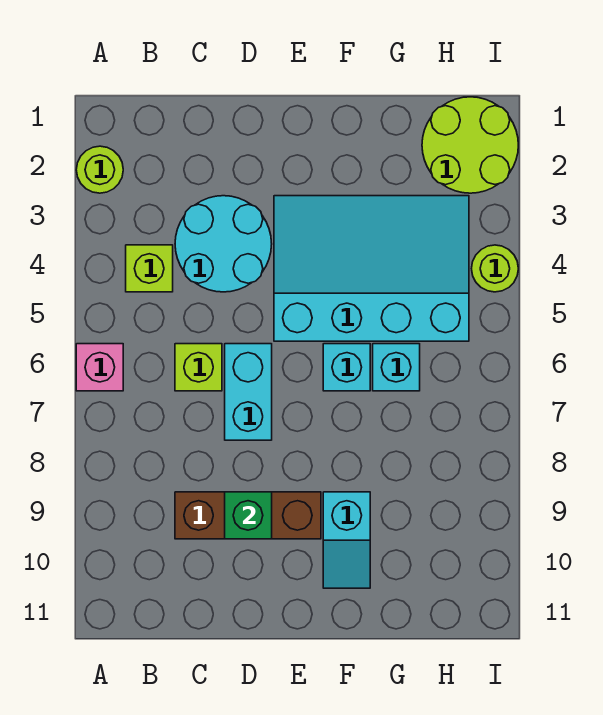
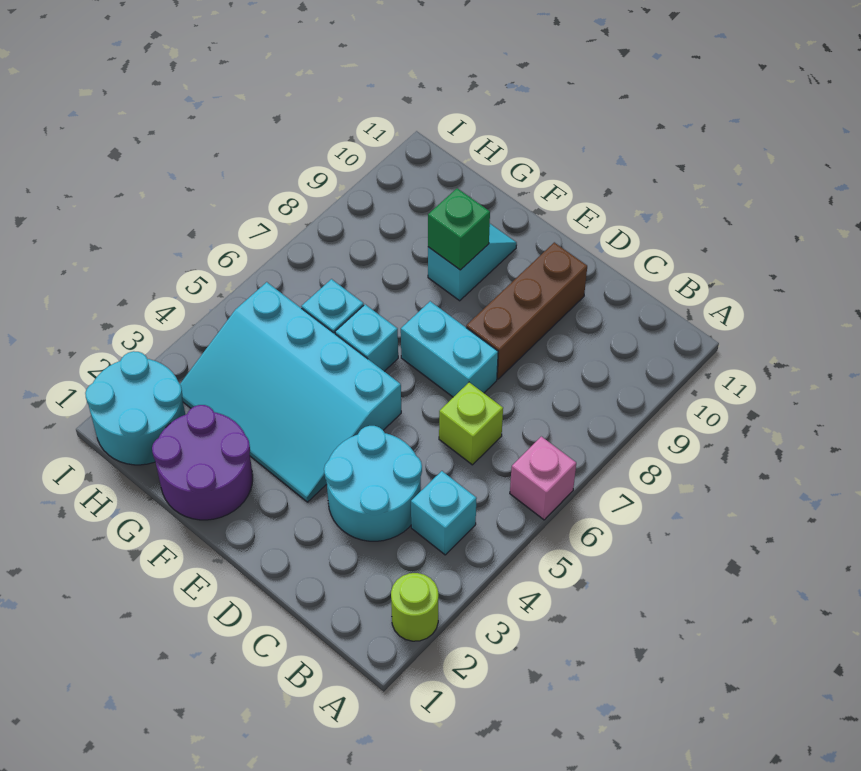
lime 1x1 brick [126,245,173,292] -> cyan 1x1 brick [411,471,477,555]
brown 1x3 brick [175,492,321,539] -> brown 1x3 brick turned to [466,242,587,379]
cyan 1x2 brick [225,344,272,440] -> cyan 1x2 brick turned to [401,301,498,397]
green 1x1 brick [225,492,272,539] -> green 1x1 brick moved to [428,188,490,270]
none -> purple 2x2 round brick [152,405,253,520]
lime 2x2 round brick [422,97,518,193] -> cyan 2x2 round brick [85,351,185,465]
lime 1x1 round brick [472,245,518,292] -> none

